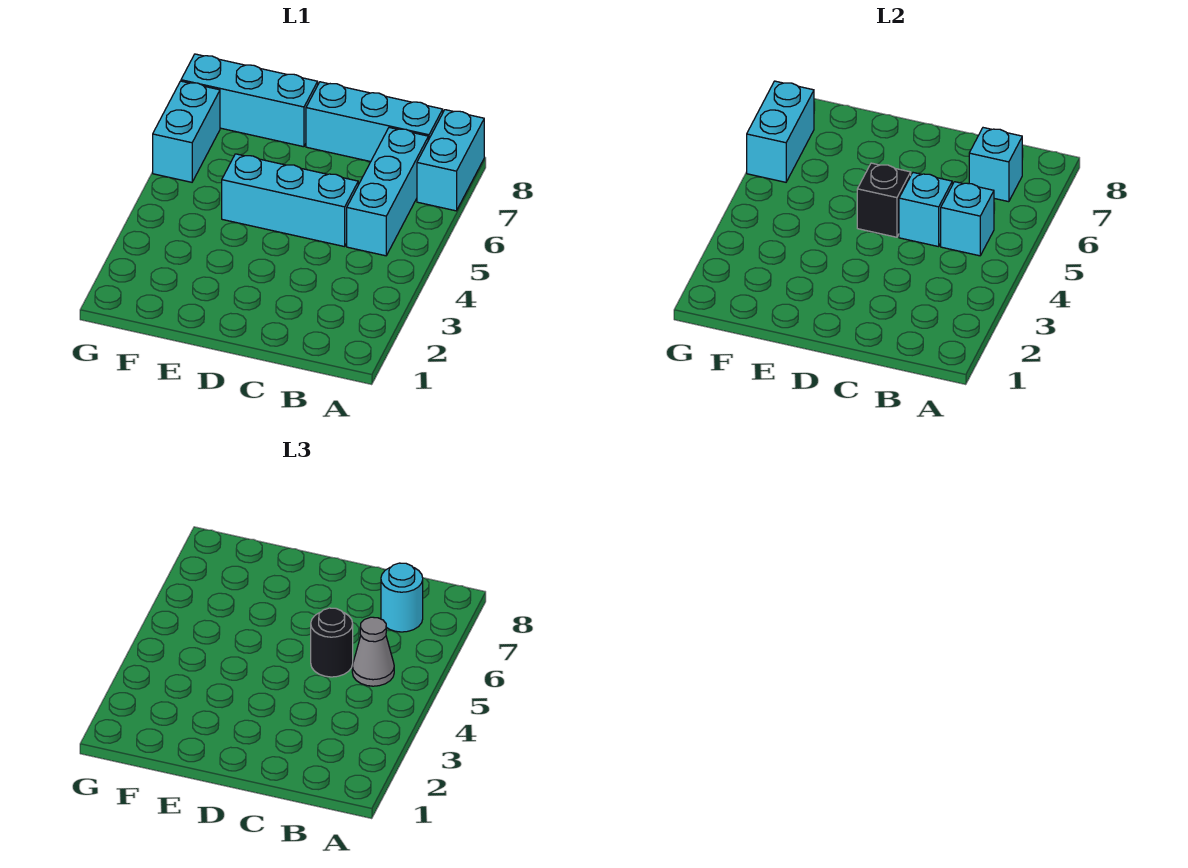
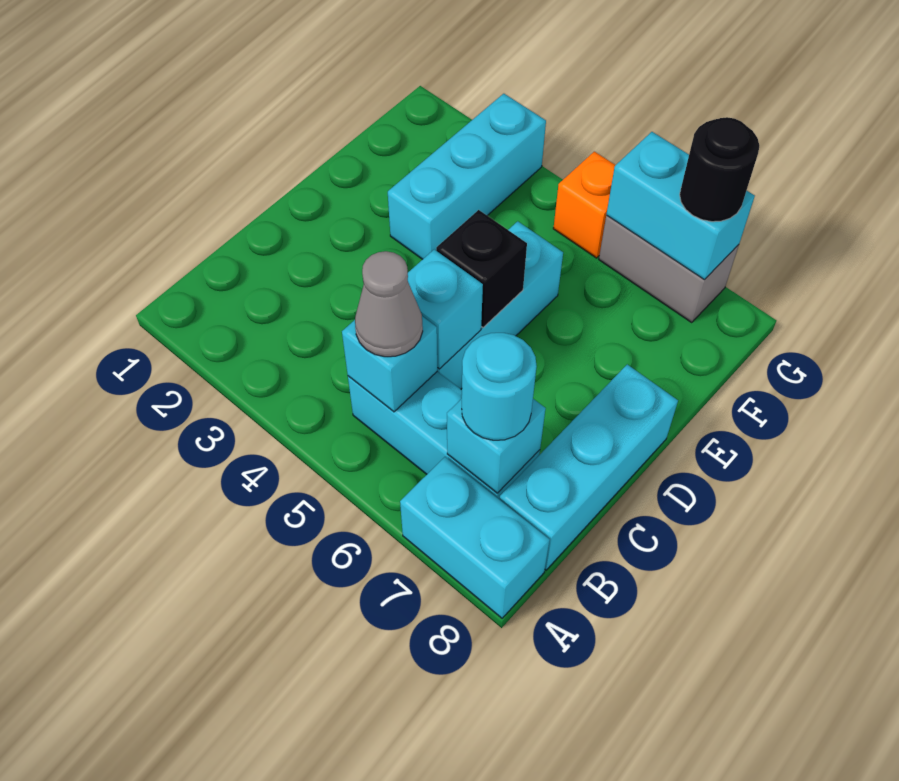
black 1x1 round brick [311,608,353,677] -> black 1x1 round brick moved to [680,117,759,222]
cyan 1x3 brick [181,54,318,147] -> cyan 1x3 brick moved to [388,94,546,259]
none -> orange 1x1 brick [553,152,615,258]
cyan 1x2 brick [153,81,220,182] -> grey 1x2 brick [599,216,739,323]

